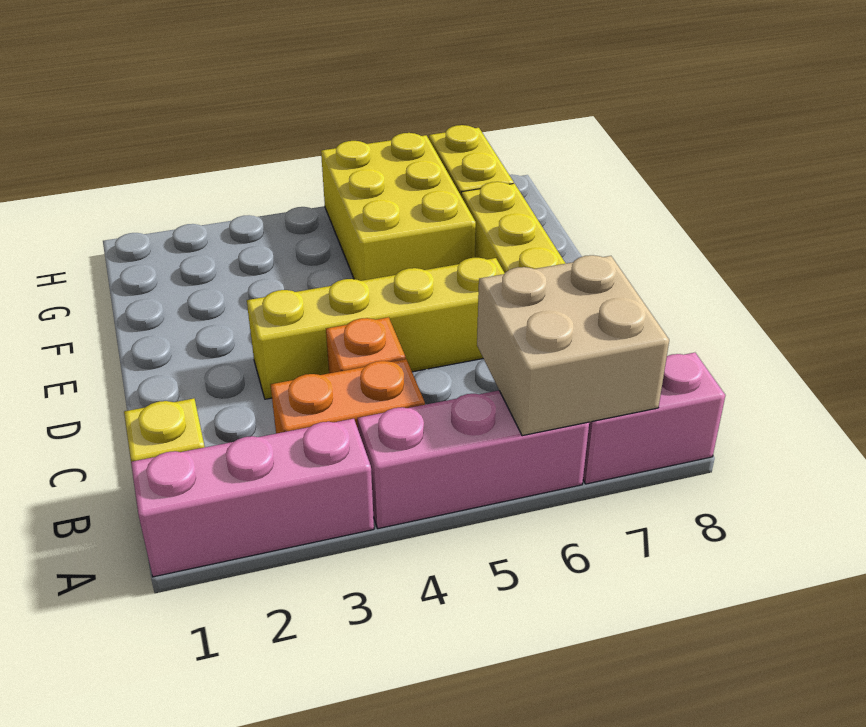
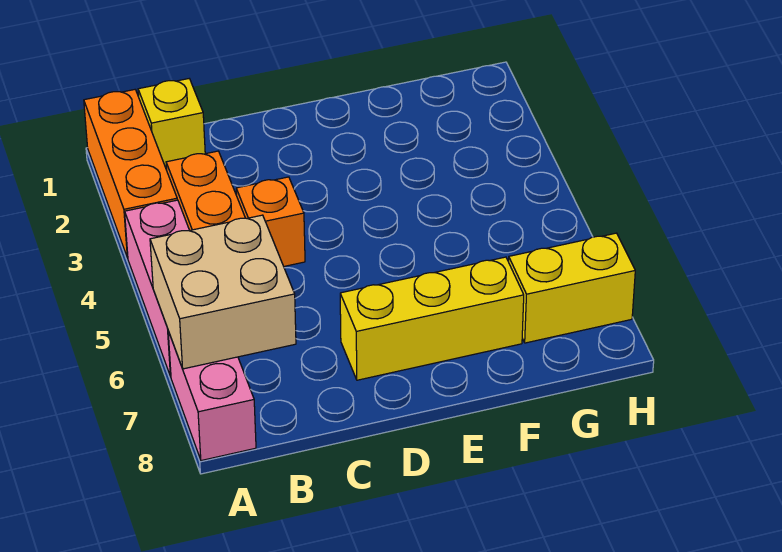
pink 1x3 brick [131,419,374,577] -> orange 1x3 brick [84,90,177,258]
yellow 1x4 brick [247,258,504,399] -> none
yellow 2x3 brick [321,133,476,281] -> none

